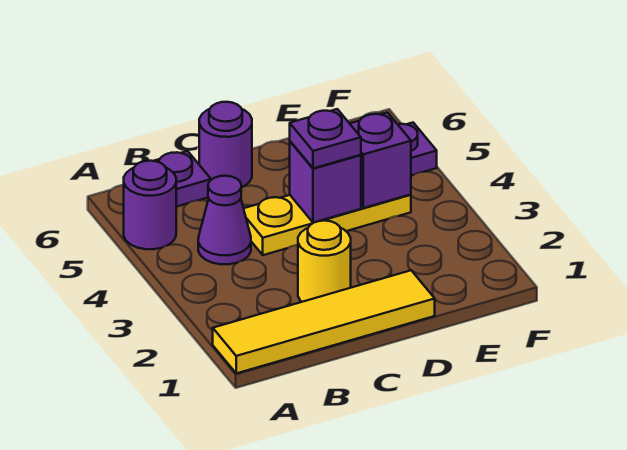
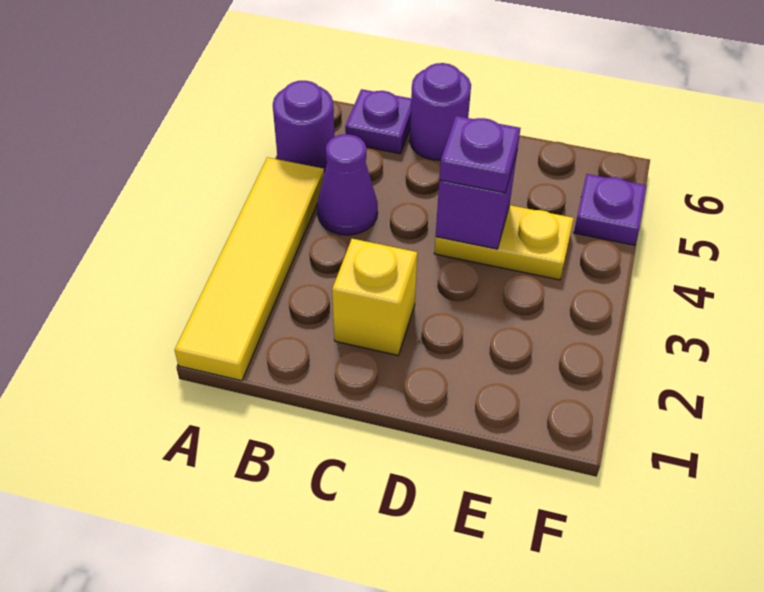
yellow 1x4 tile [213,270,435,373] -> yellow 1x4 tile turned to [175,157,324,381]
yellow 1x1 round brick [298,221,351,302] -> yellow 1x1 brick [332,239,417,355]
yellow 1x3 plate [244,194,411,255] -> yellow 1x2 plate [434,205,574,280]
purple 1x1 brick [350,113,411,208] -> none

